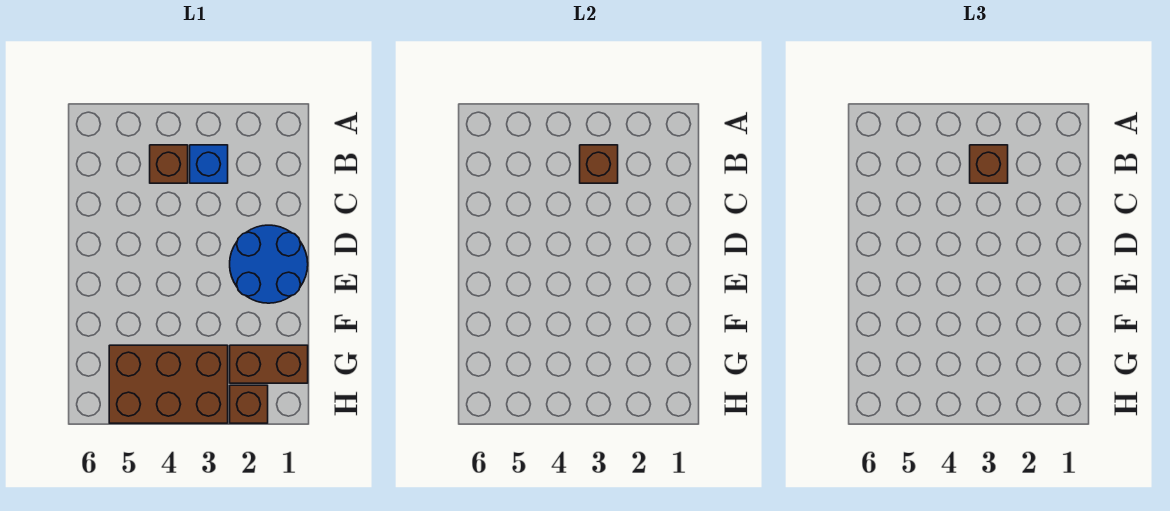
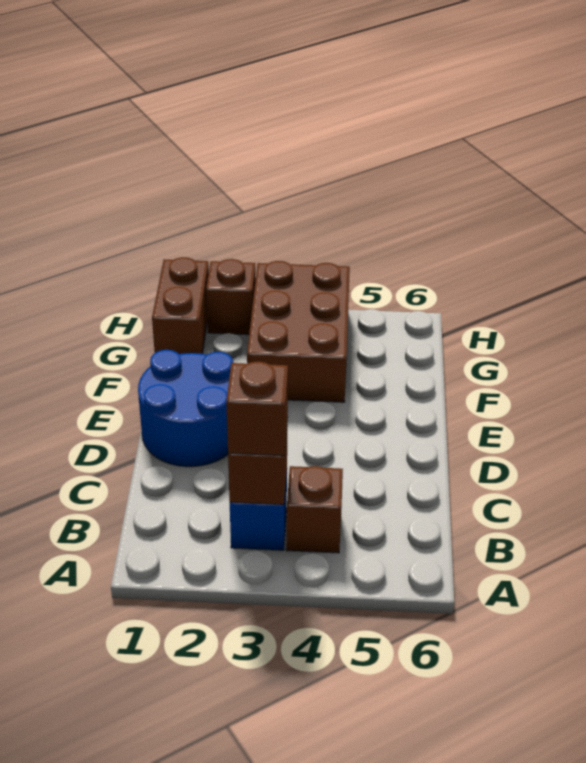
brown 1x2 brick [230,345,308,383] -> brown 1x2 brick turned to [152,257,209,354]
brown 2x3 brick [109,345,228,423] -> brown 2x3 brick turned to [247,261,350,402]

